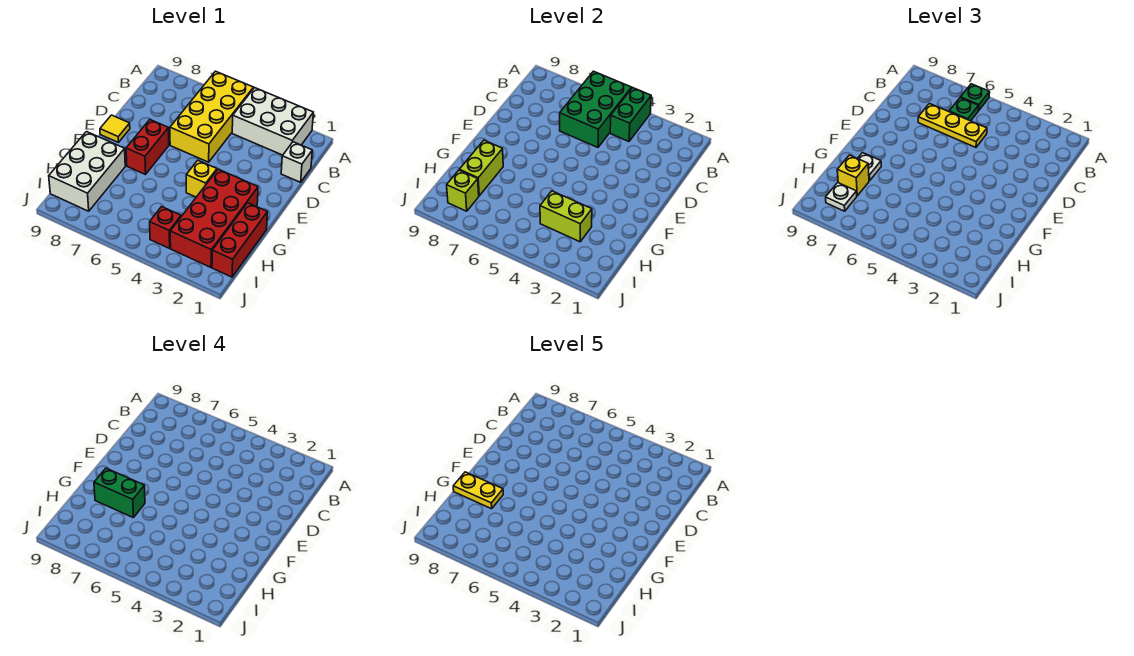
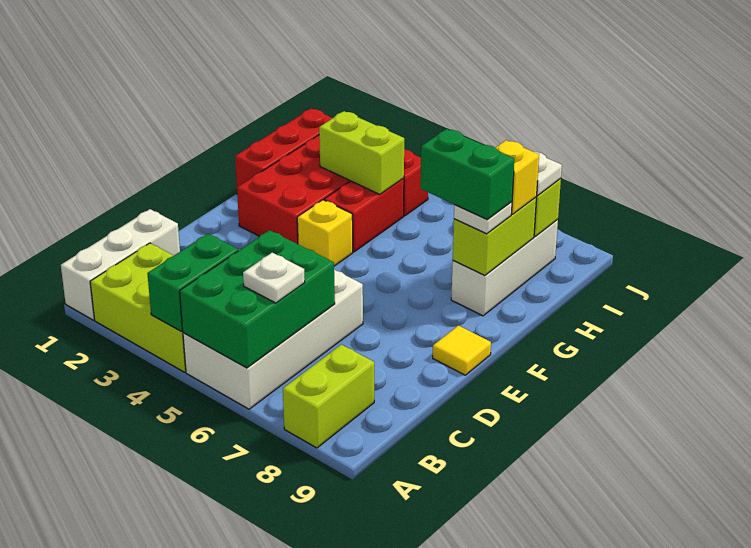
white 2x3 brick [232,88,313,155] -> lime 2x3 brick [90,243,186,372]
yellow 2x4 brick [170,71,254,162] -> white 2x4 brick [183,270,363,409]
green 1x1 plate [961,84,990,111] -> none
none -> lime 1x2 brick [283,344,374,448]
green 1x1 plate [949,98,978,121] -> white 1x1 plate [243,253,305,303]
white 1x1 brick [281,142,312,182] -> white 1x3 brick [61,209,180,320]
yellow 1x3 plate [918,104,987,147] -> none
red 1x2 brick [126,120,169,175] -> red 1x2 brick moved to [324,178,404,252]
white 2x3 brick [49,132,125,211] -> white 1x3 brick [451,219,558,316]
yellow 1x2 plate [453,472,503,509] -> none

